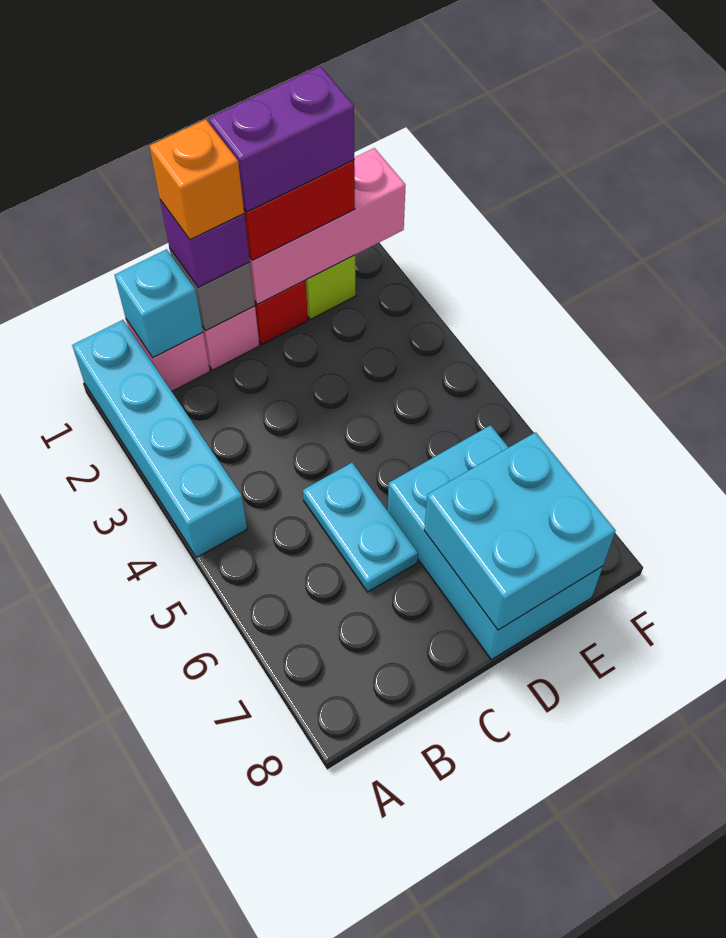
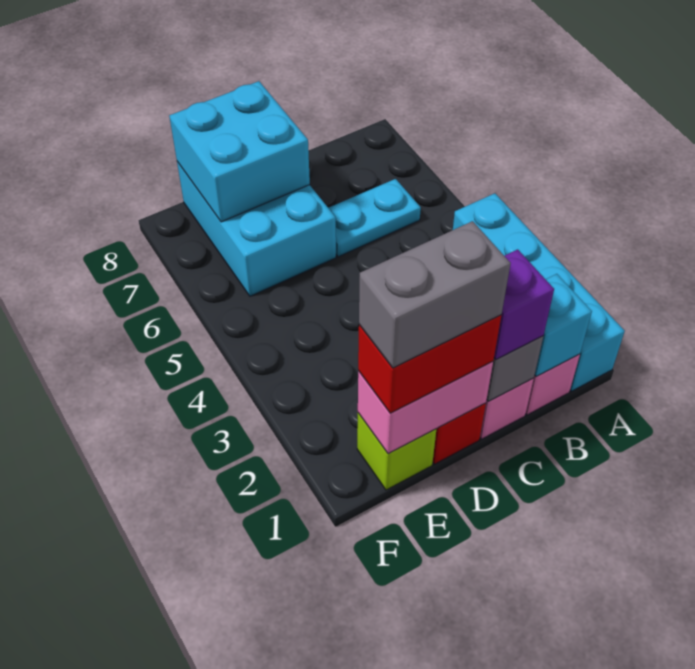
orange 1x1 brick [150,119,244,240] -> none
cyan 1x2 plate [303,463,418,592] -> cyan 1x2 plate turned to [329,179,421,257]
pink 1x3 brick [249,148,405,304] -> pink 1x2 brick [358,361,493,454]
purple 1x2 brick [209,66,354,212] -> grey 1x2 brick [359,221,511,368]

